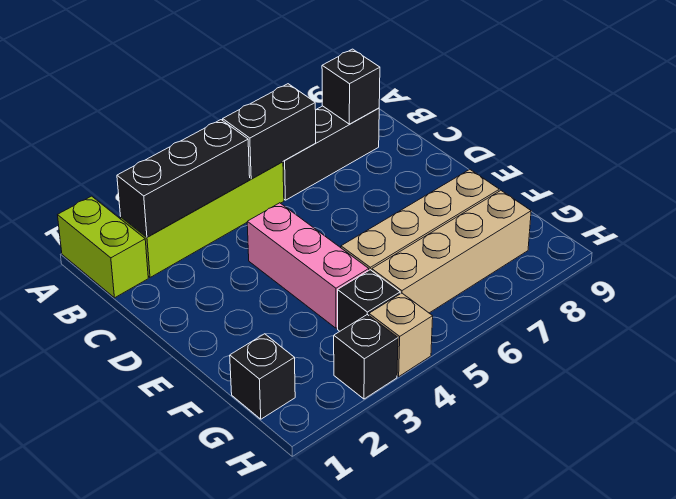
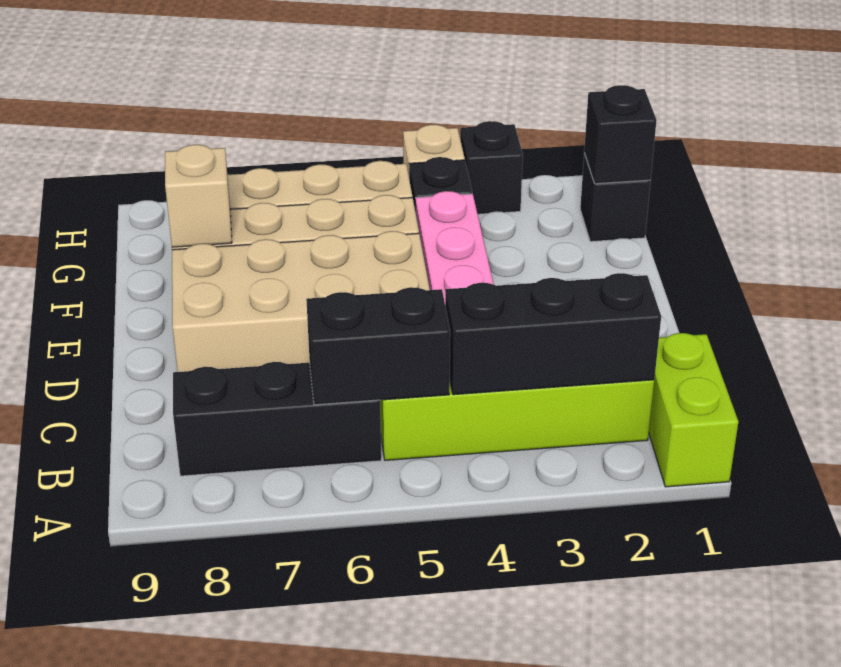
black 1x1 brick [322,49,380,124] -> black 1x1 brick moved to [584,85,657,184]
none -> tan 2x4 brick [172,231,430,372]
none -> tan 1x1 brick [165,145,232,247]

